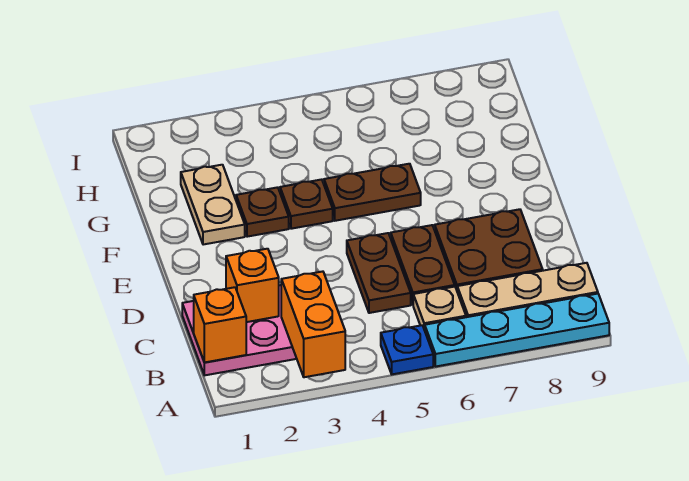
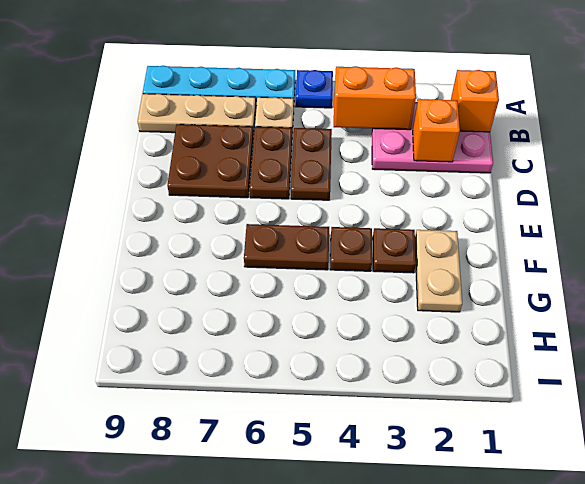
orange 1x2 brick [281,271,345,377] -> orange 1x2 brick turned to [334,66,416,130]

